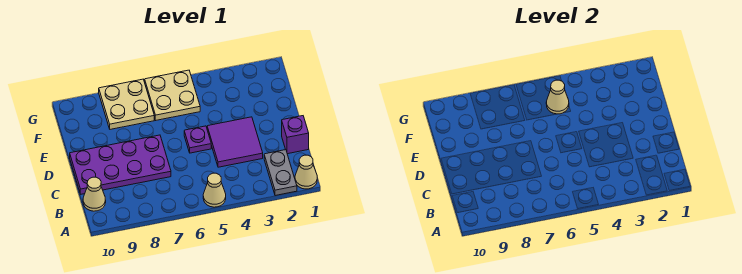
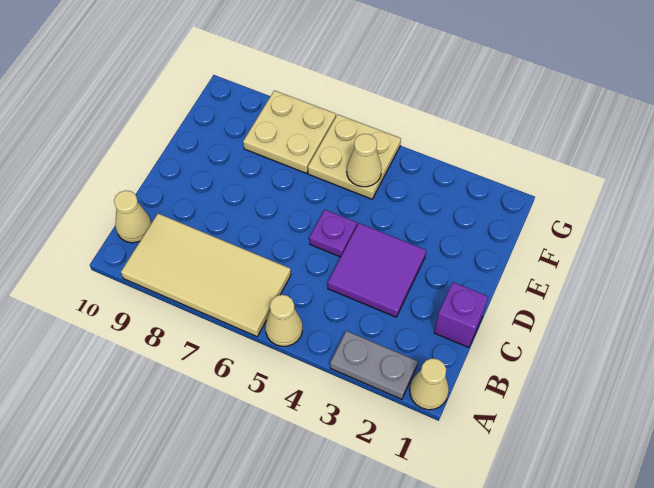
grey 1x2 plate [264,150,297,196] -> grey 1x2 plate turned to [330,331,418,399]
none -> tan 2x4 tile [121,214,291,336]
purple 2x4 plate [70,135,171,194] -> none

